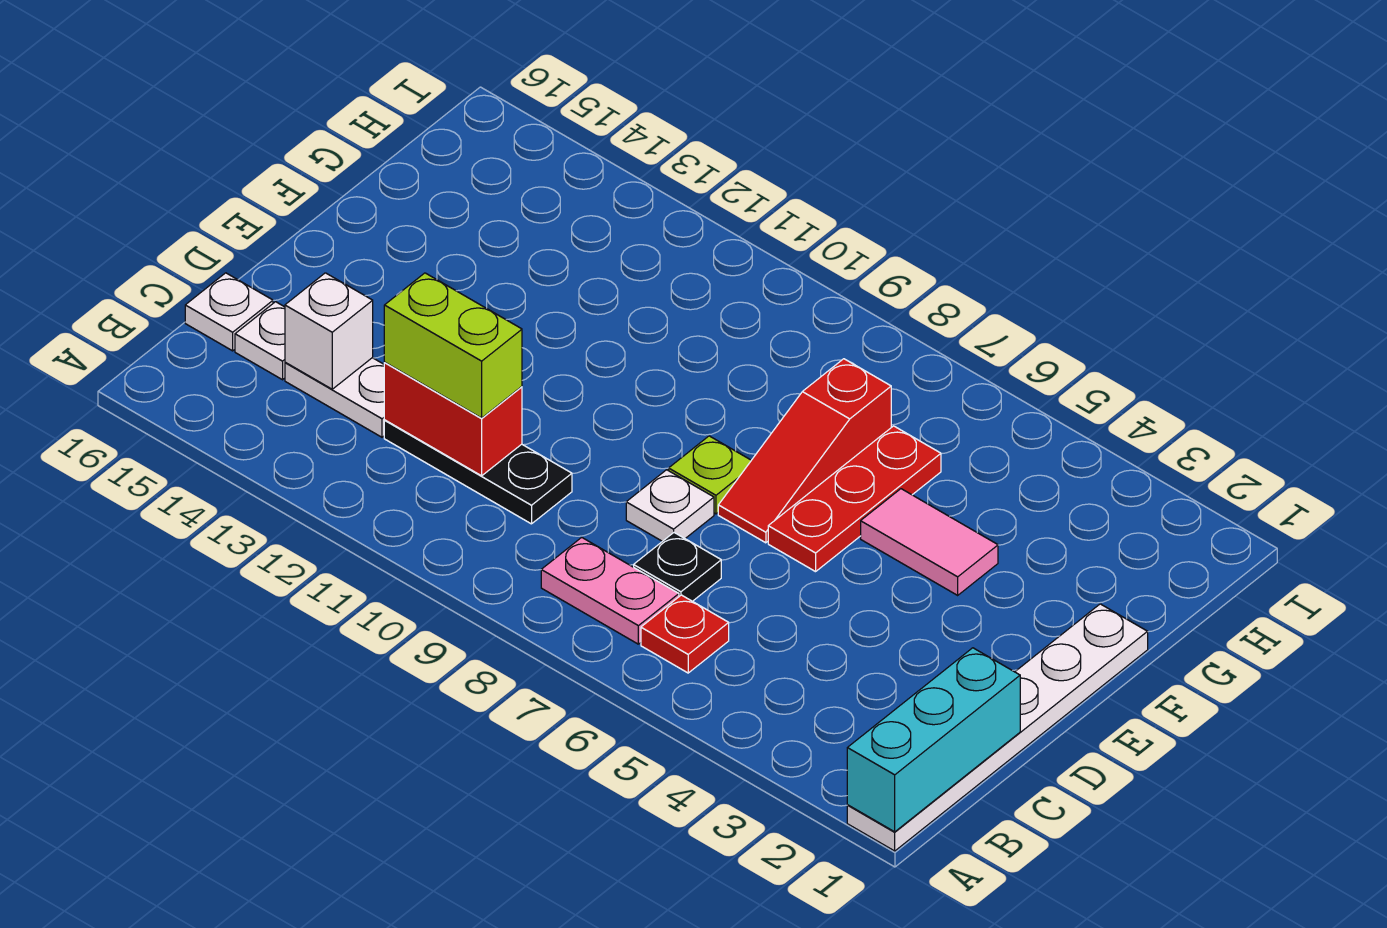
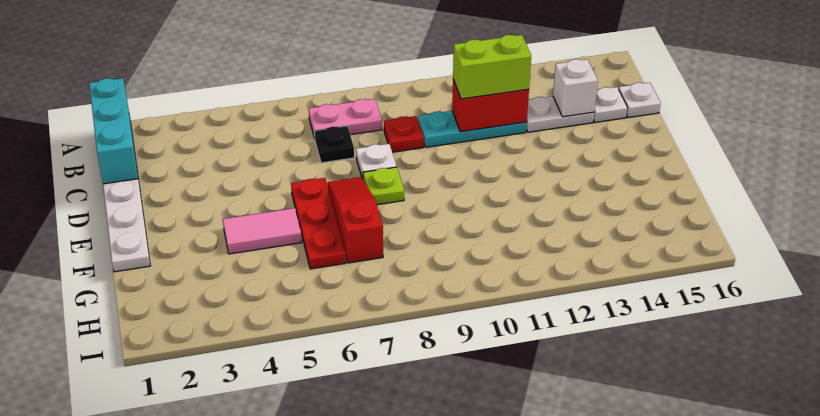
red 1x1 plate [641,595,729,673] -> red 1x1 plate moved to [384,116,424,152]
black 1x3 plate [384,420,572,524] -> cyan 1x3 plate [418,111,527,147]

